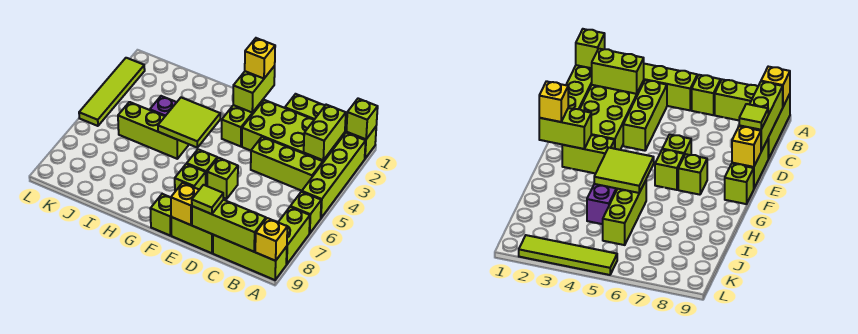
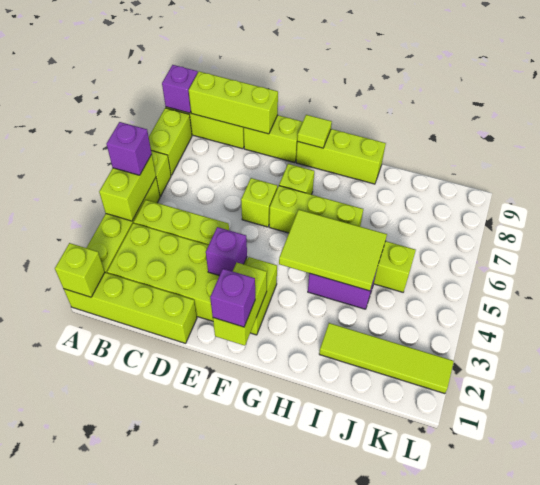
none -> purple 1x1 brick [106,122,152,175]
yellow 1x1 brick [255,218,287,261] -> purple 1x1 brick [162,65,198,113]
lime 1x2 brick [304,105,346,160] -> lime 1x2 brick moved to [99,154,156,221]
lime 1x1 tile [192,185,223,214] -> lime 1x1 tile moved to [297,115,332,148]
none -> purple 1x1 brick [206,227,247,276]
yellow 1x1 brick [171,183,199,225] -> none
yellow 1x1 brick [245,38,275,78] -> purple 1x1 brick [210,269,255,327]
lime 1x1 brick [187,149,217,186] -> lime 1x3 brick [269,186,363,233]
lime 1x1 brick [150,194,171,236] -> lime 1x3 brick [296,129,386,184]
lime 2x2 tile [158,97,220,147] -> lime 2x3 tile [279,210,387,291]
lime 1x4 tile [79,58,145,126] -> lime 1x4 tile turned to [319,323,454,394]

